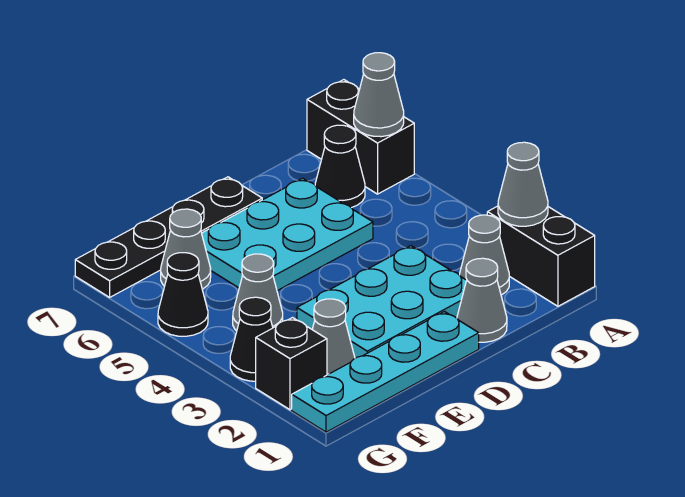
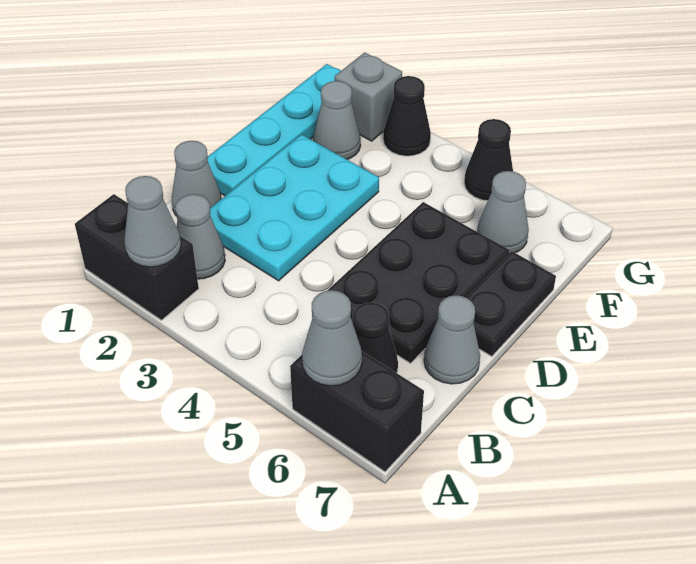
cyan 2x3 plate [202,178,373,291] -> black 2x3 plate [327,202,509,363]
black 1x4 plate [75,177,262,297] -> black 1x2 plate [466,251,556,356]
grey 1x1 cone [233,254,283,331] -> grey 1x1 cone moved to [424,295,480,384]
black 1x1 brick [256,318,327,410] -> grey 1x1 brick [335,52,402,141]

